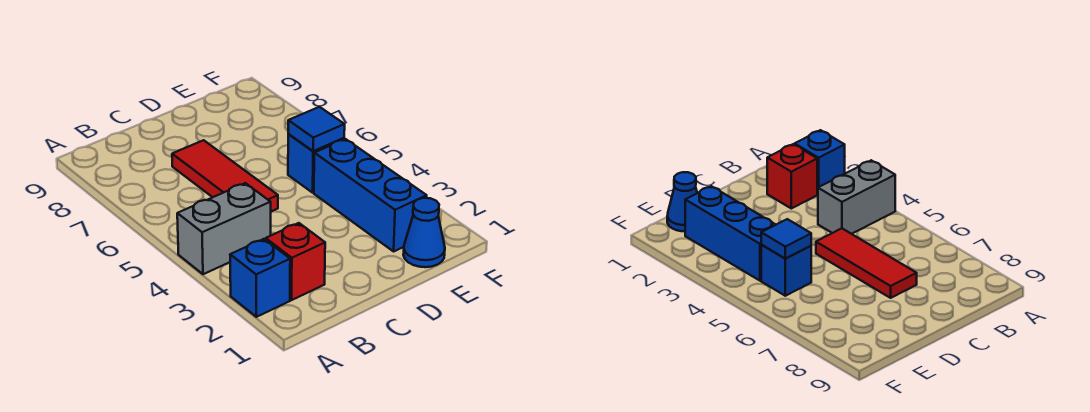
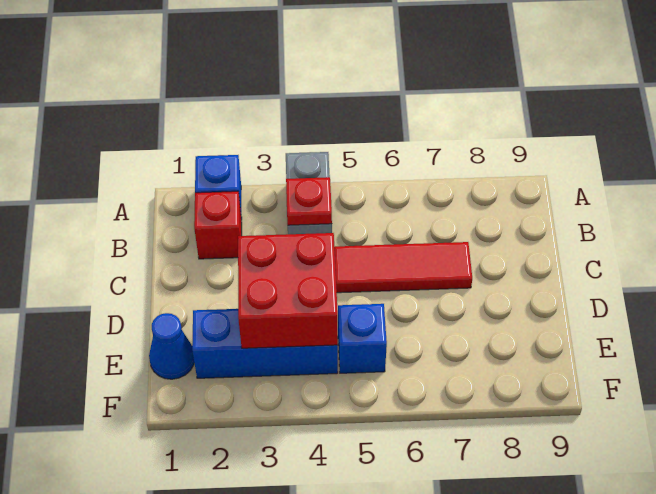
none -> red 1x1 plate [286,177,332,225]
none -> red 2x2 brick [238,233,338,348]
blue 1x1 tile [288,107,345,151] -> none

